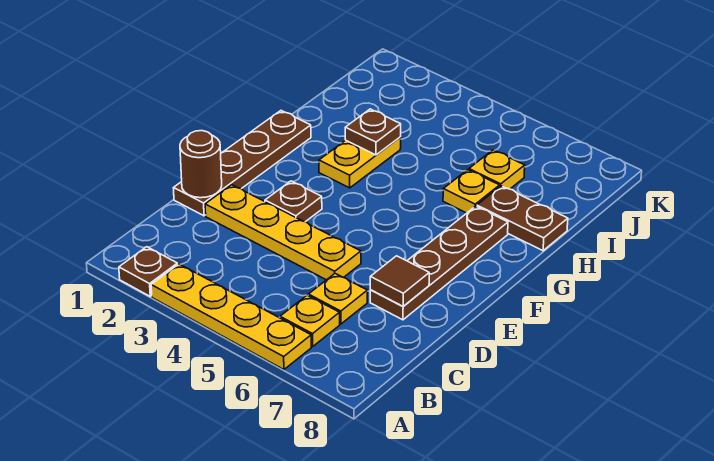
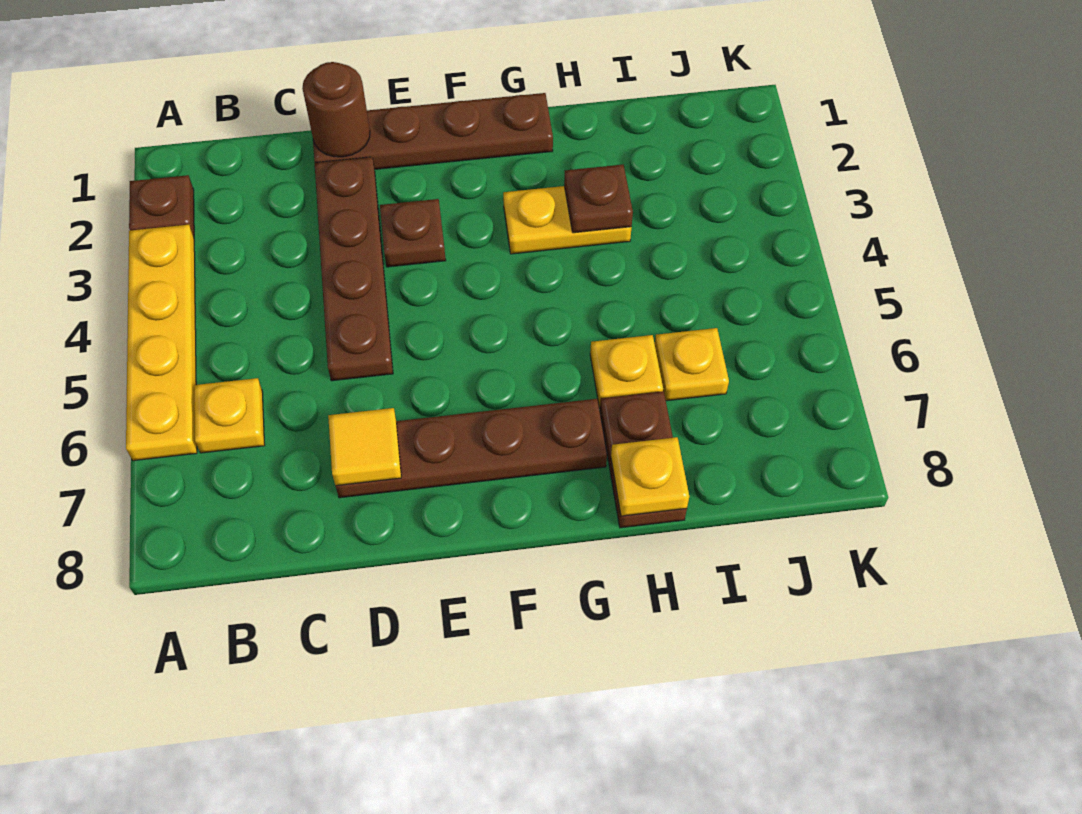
yellow 1x1 plate [308,274,367,324] -> yellow 1x1 plate moved to [611,437,689,516]
yellow 1x4 plate [205,185,361,280] -> brown 1x4 plate [315,157,393,381]
brown 1x1 tile [370,256,429,306] -> yellow 1x1 tile [328,408,401,486]

